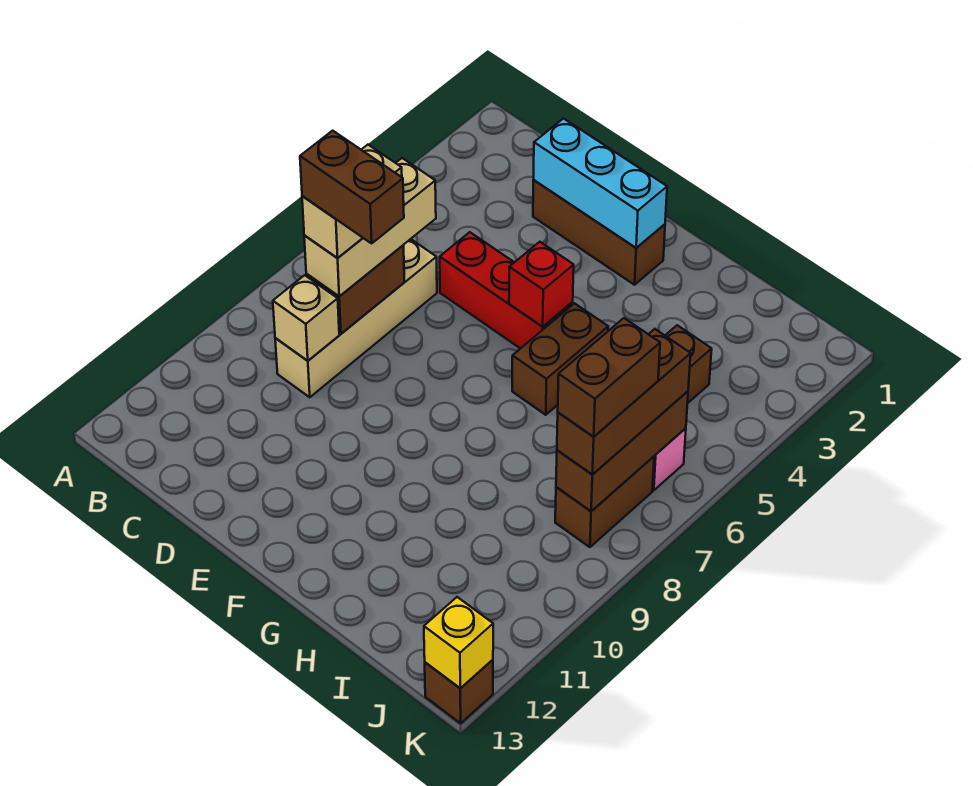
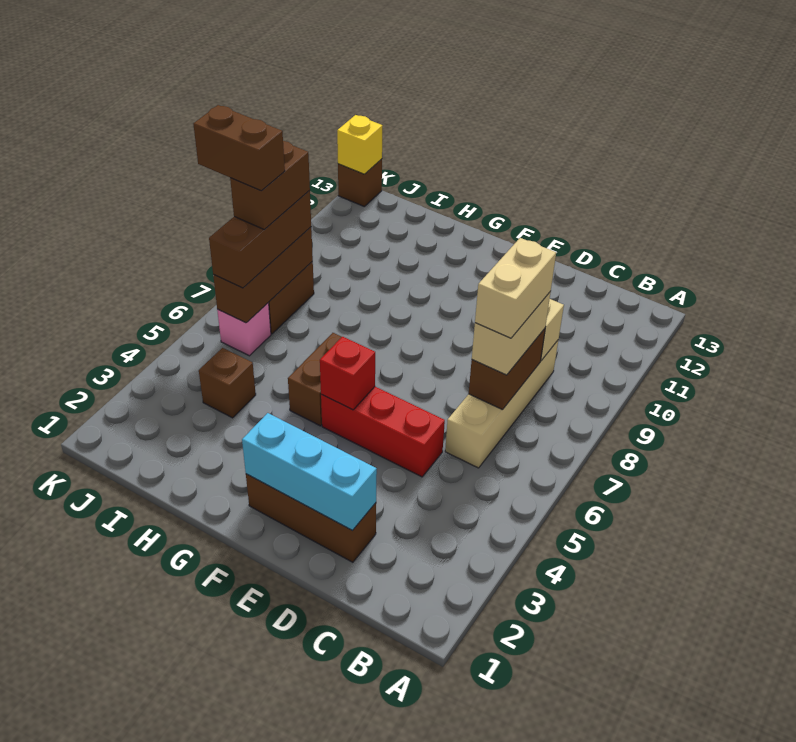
tan 1x3 brick [304,158,436,296] -> tan 1x2 brick [472,292,551,375]
brown 1x2 brick [300,131,404,243] -> brown 1x2 brick moved to [193,105,285,191]

